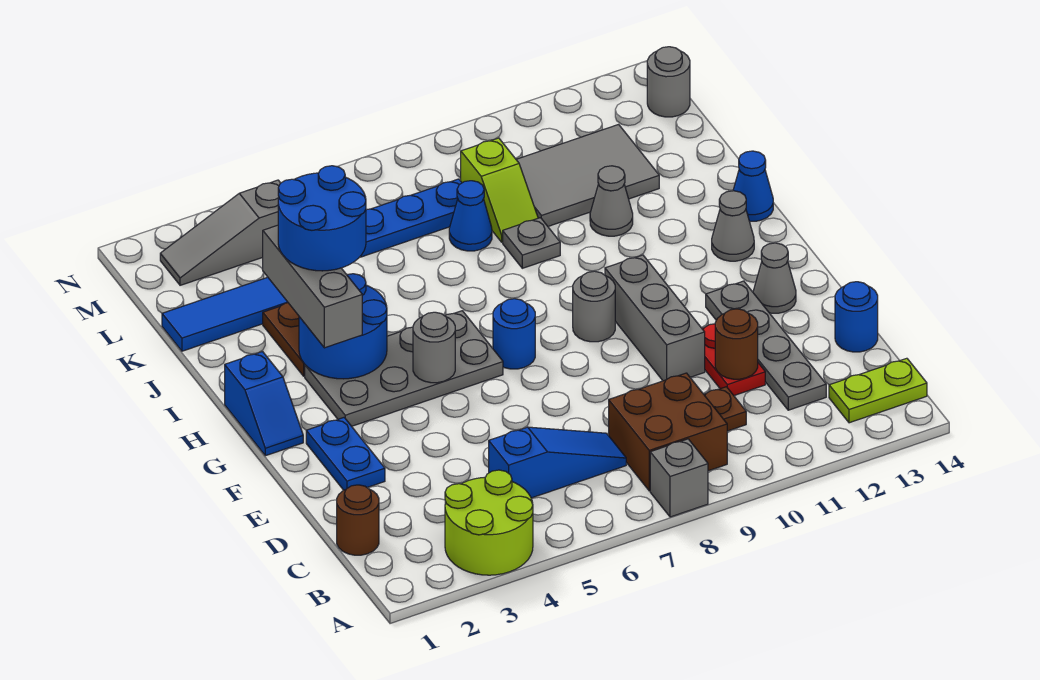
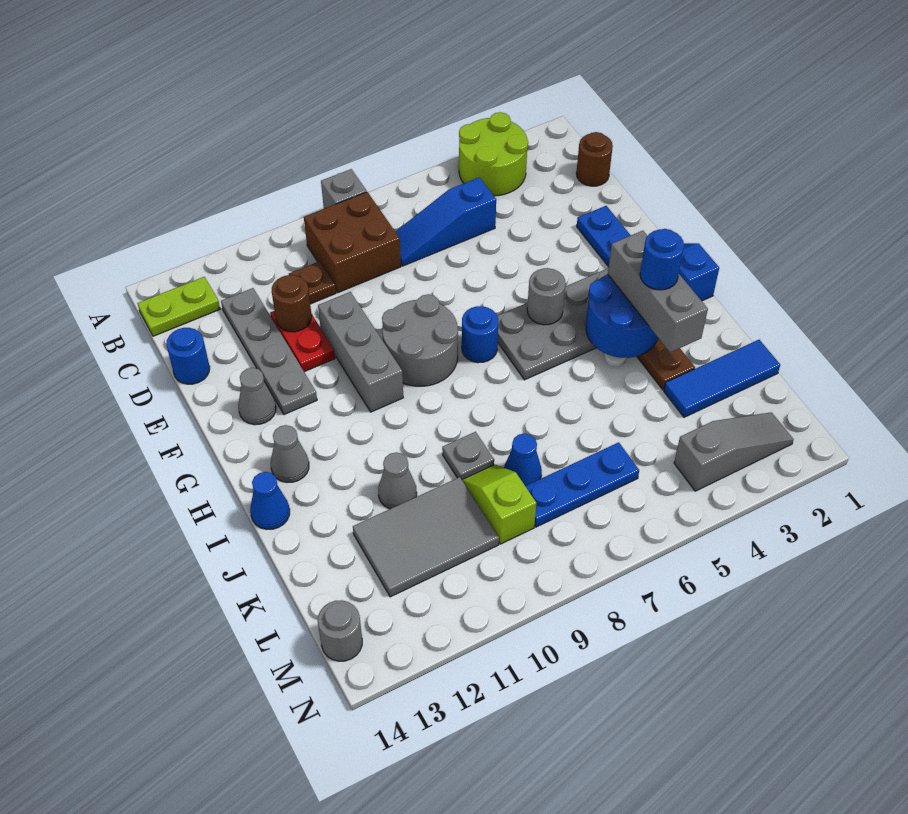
grey 1x1 round brick [573,271,615,342] -> grey 2x2 round brick [382,294,458,386]
blue 2x2 round brick [278,166,366,271] -> blue 1x1 round brick [640,229,684,290]

